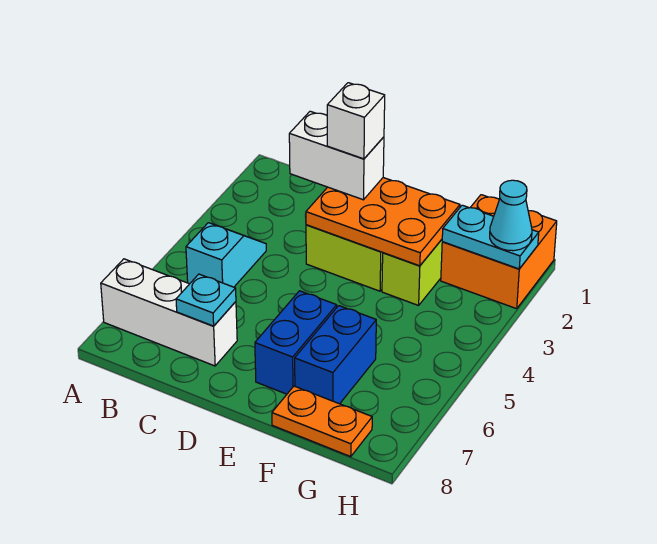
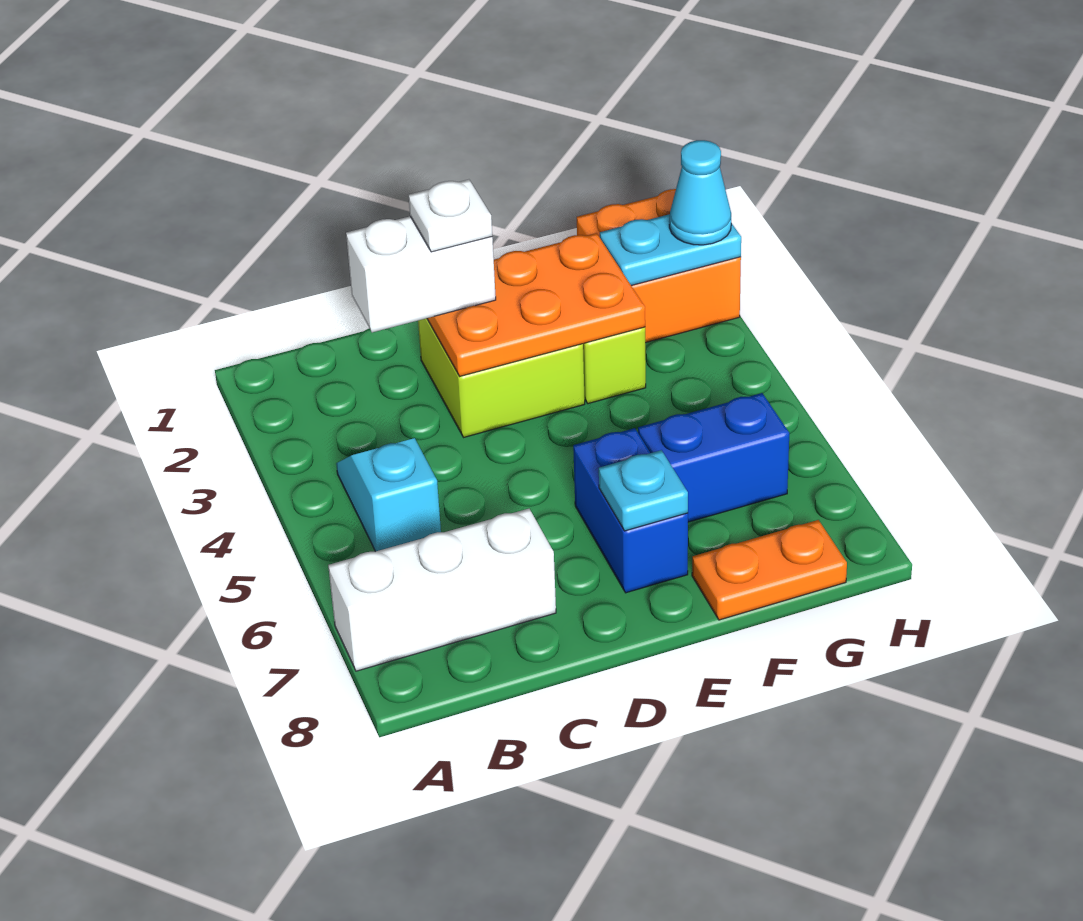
cyan 1x1 plate [176,274,236,326] -> cyan 1x1 plate moved to [599,450,688,531]
white 1x1 brick [327,83,385,159] -> white 1x1 plate [409,180,492,252]
blue 1x2 brick [295,306,376,404] -> blue 1x2 brick turned to [638,393,789,522]

